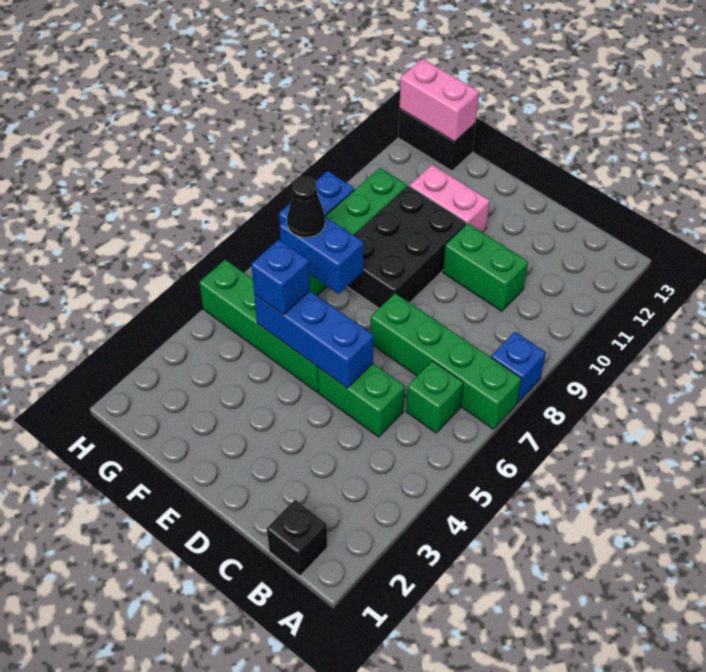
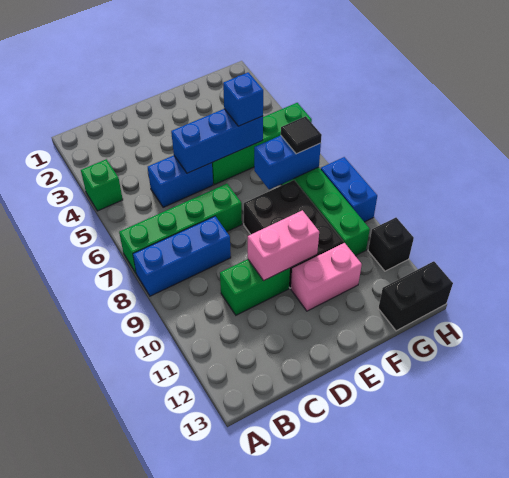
blue 1x1 brick [491,332,546,403] -> blue 1x3 brick [133,216,231,296]
black 1x1 brick [267,500,327,576] -> black 1x1 brick moved to [368,218,414,271]
green 1x1 brick [406,361,463,433] -> green 1x1 brick moved to [81,159,123,211]
green 1x2 brick [318,364,405,437] -> blue 1x2 brick [148,155,213,207]
black 1x1 cone [287,177,325,238] -> black 1x1 tile [281,116,322,154]
pink 1x2 brick [400,59,479,142] -> pink 1x2 brick moved to [248,210,319,280]

